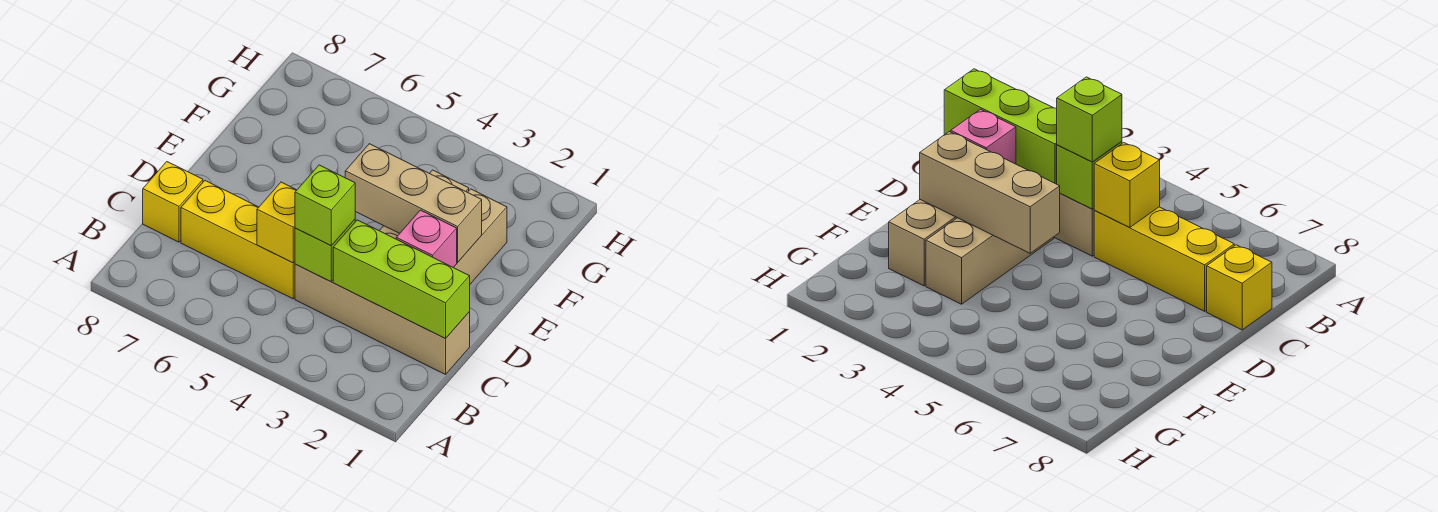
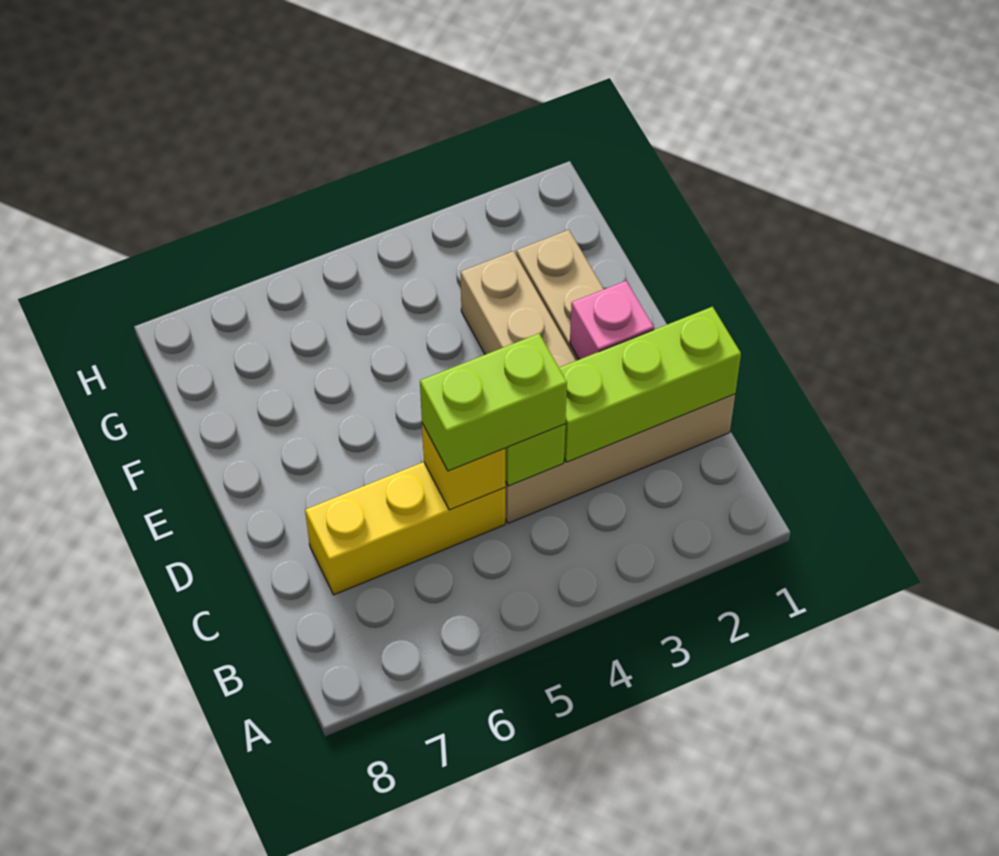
lime 1x1 brick [295,165,355,246] -> lime 1x2 brick [420,334,567,471]
yellow 1x1 brick [143,162,203,242] -> none
tan 1x3 brick [345,144,482,262] -> none

